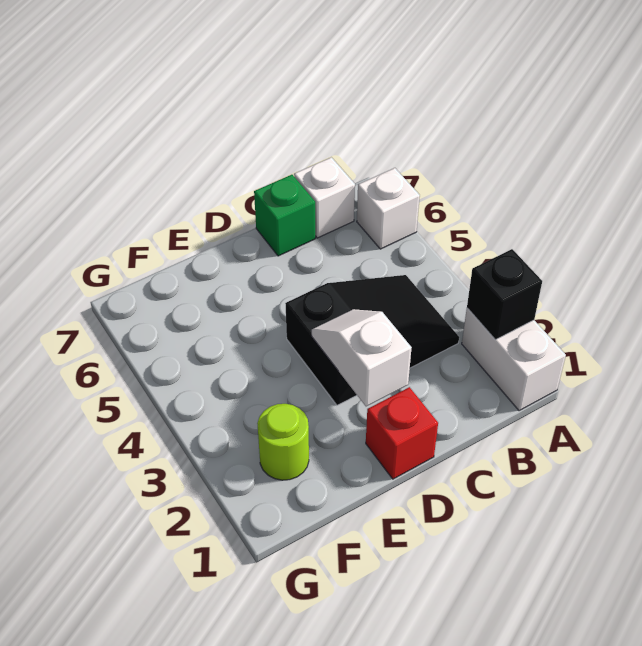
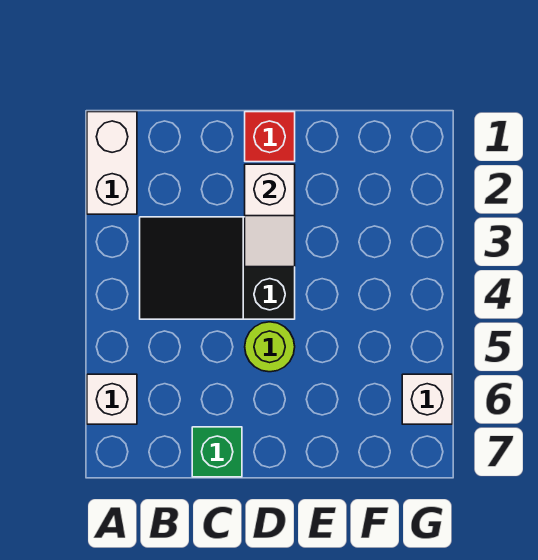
black 1x1 brick [467,249,542,340] -> none
white 1x1 brick [294,157,355,238] -> white 1x1 brick moved to [402,374,452,424]
lime 1x1 round brick [257,404,309,480] -> lime 1x1 round brick moved to [245,322,295,372]

